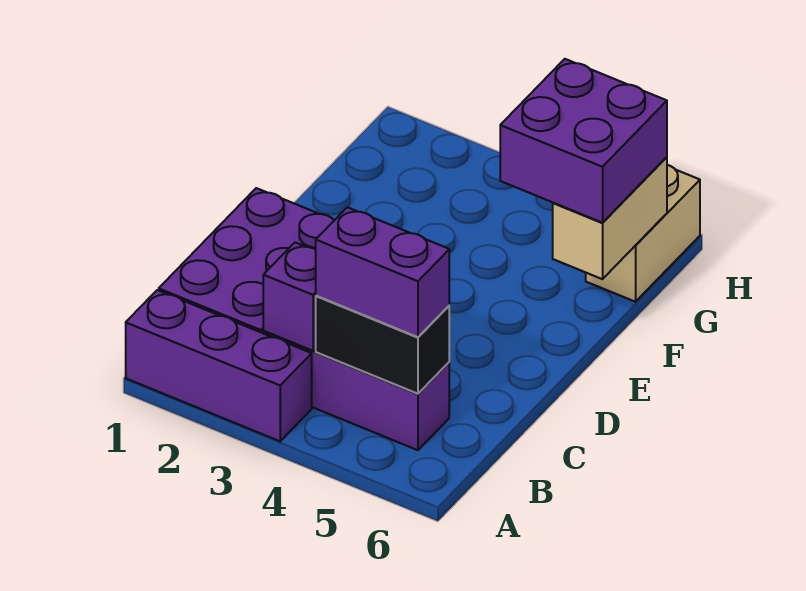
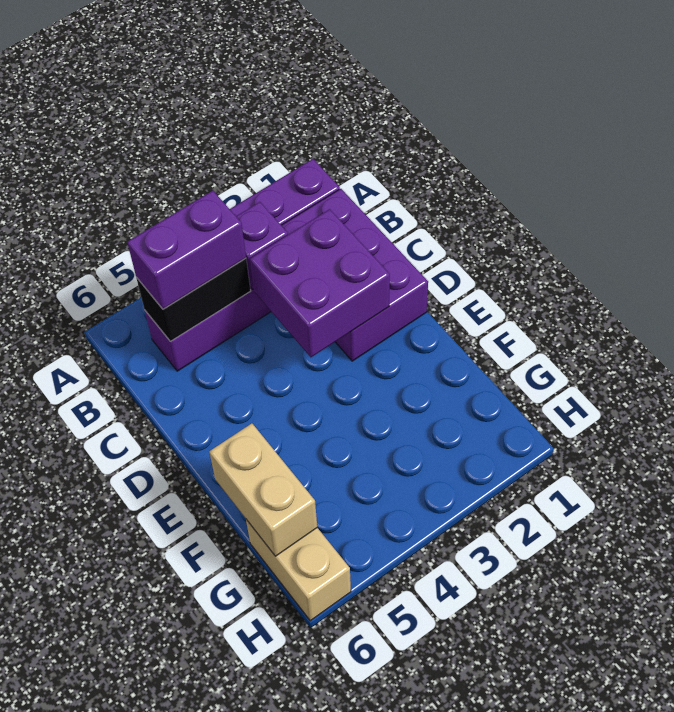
purple 2x2 brick [500,59,667,223] -> purple 2x2 brick moved to [250,209,390,357]

